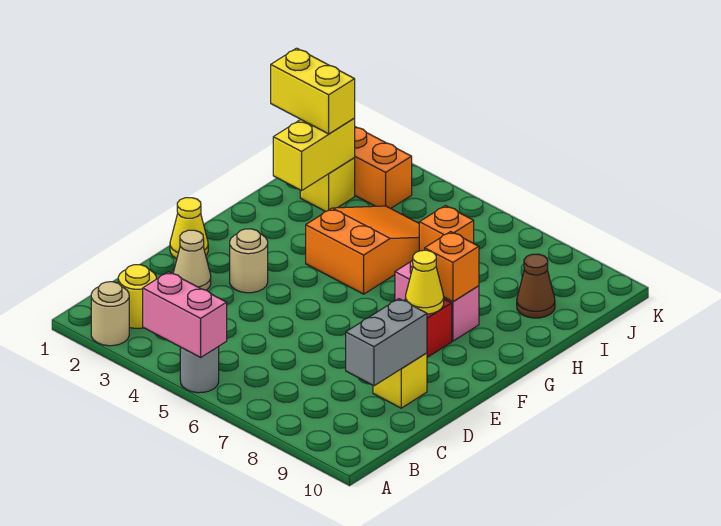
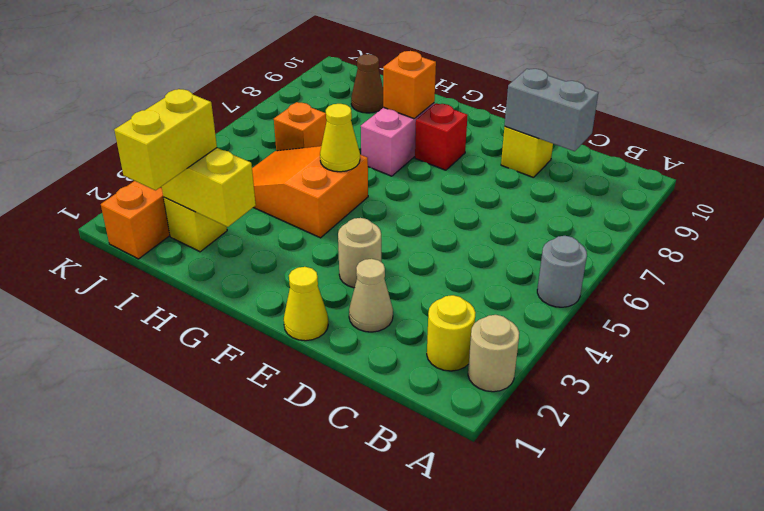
pink 1x2 brick [143,272,227,357] -> none
yellow 1x1 cone [406,250,444,314] -> yellow 1x1 cone moved to [320,104,360,172]

